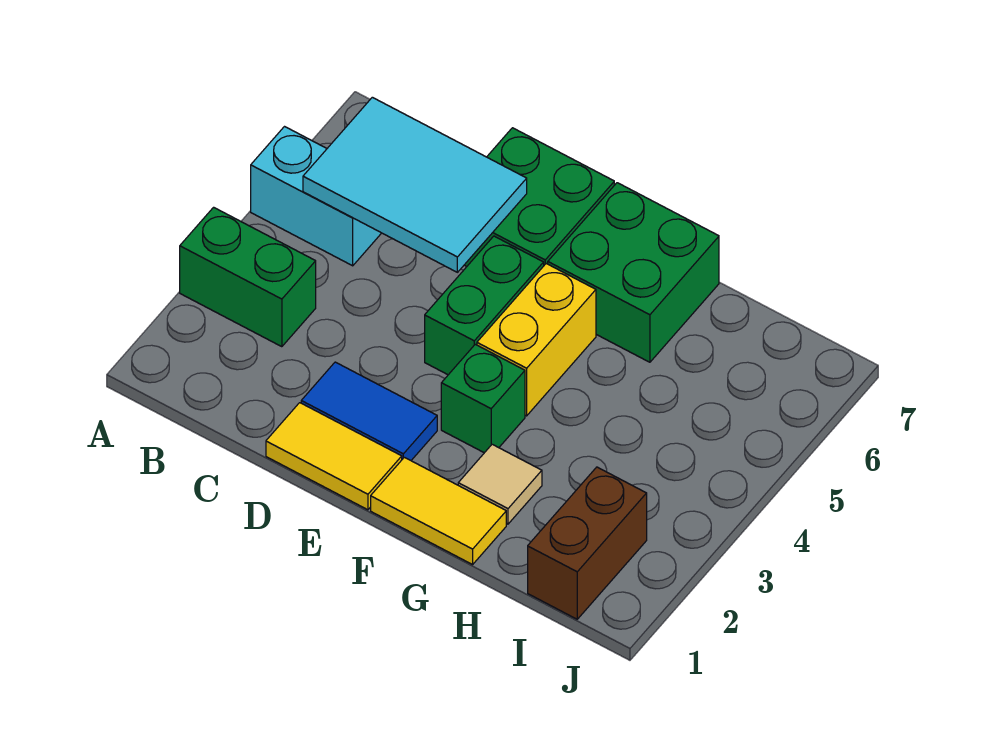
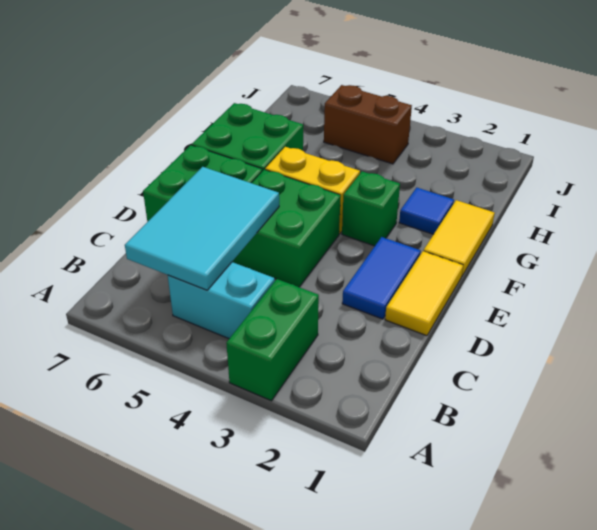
cyan 1x2 brick [251,127,381,266] -> cyan 1x2 brick turned to [168,262,275,339]
green 1x2 brick [425,236,544,375] -> green 2x2 brick [232,170,341,287]
tan 1x1 tile [458,444,542,524] -> blue 1x1 tile [399,188,454,234]
brown 1x2 brick [528,467,647,619] -> brown 1x2 brick moved to [324,85,412,164]

